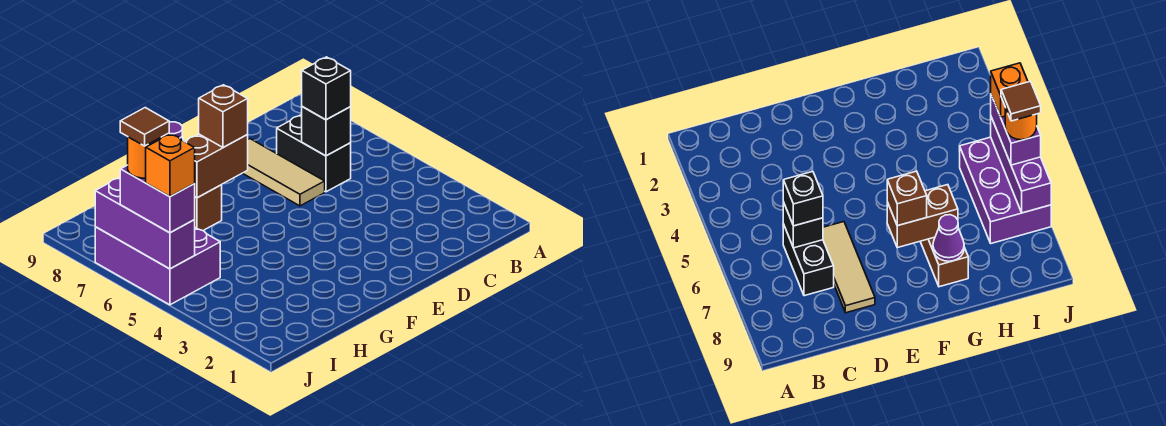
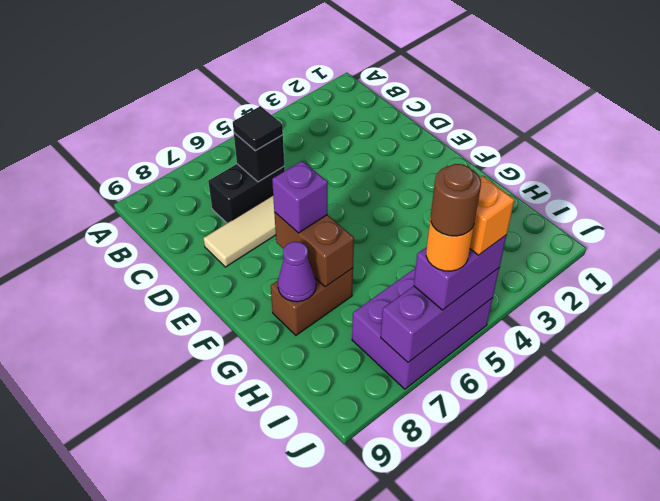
black 1x1 brick [302,57,351,120] -> black 1x1 tile [233,106,283,151]
brown 1x1 brick [199,85,248,147] -> purple 1x1 brick [272,161,328,233]
brown 1x1 tile [120,108,169,146] -> brown 1x1 round brick [431,164,481,236]

